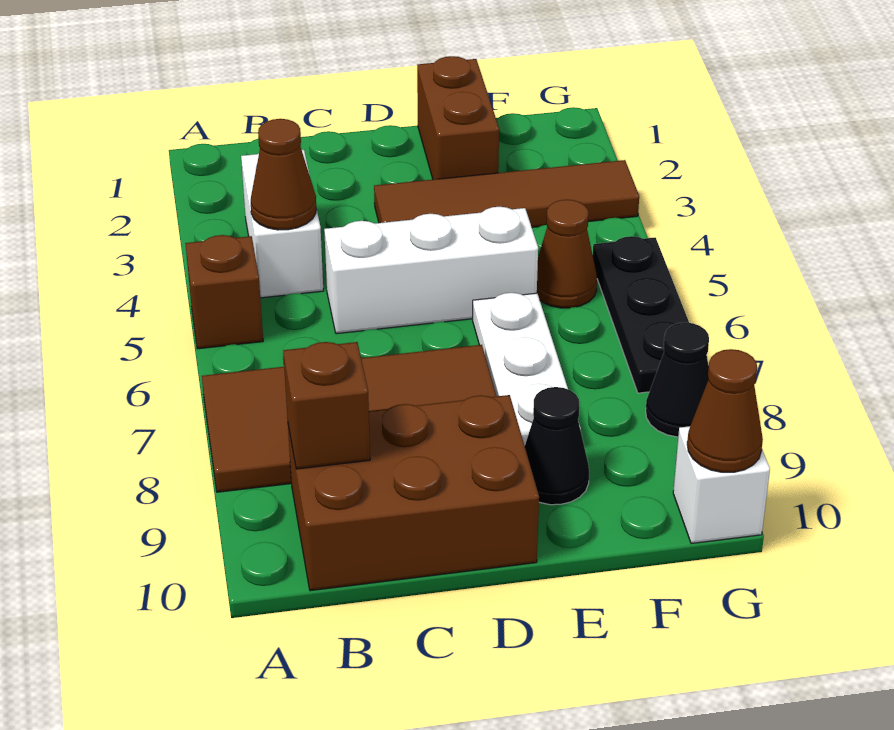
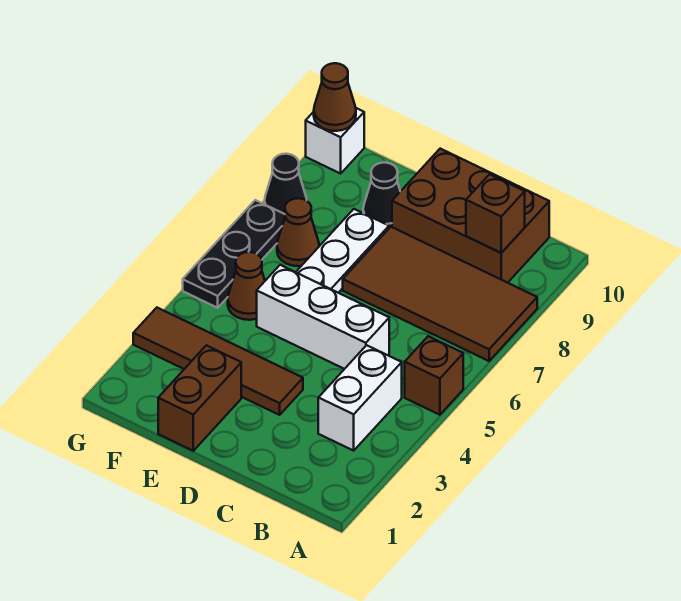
brown 1x1 cone [251,119,316,230] -> brown 1x1 cone moved to [277,198,319,266]

